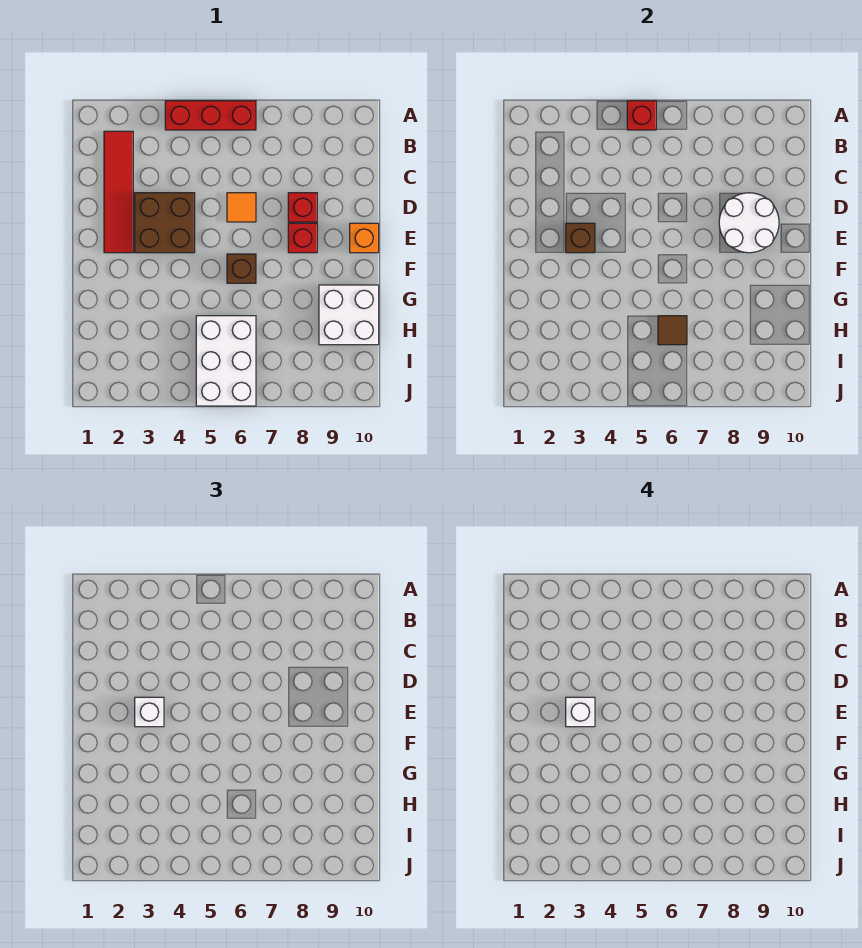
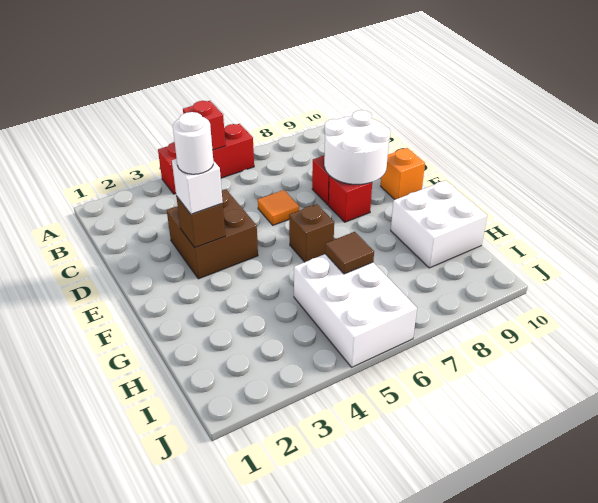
red 1x4 tile [104,131,133,253] -> none
white 1x1 brick [566,697,595,727] -> white 1x1 round brick [173,112,213,174]

